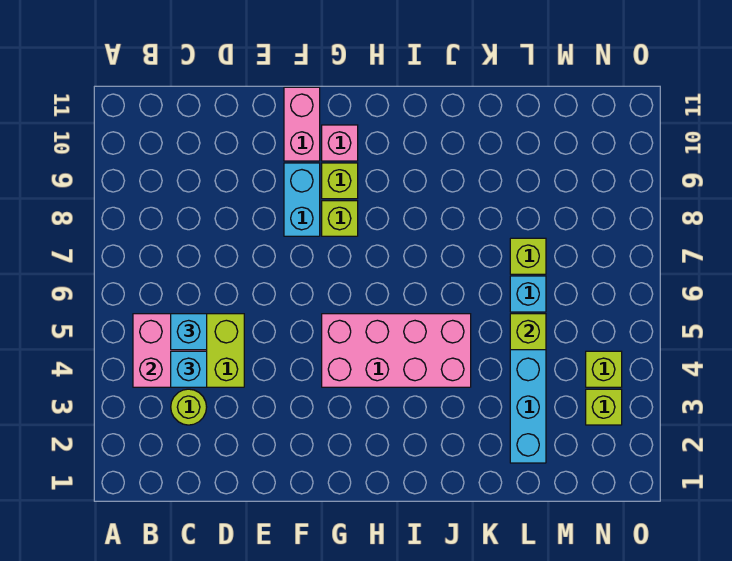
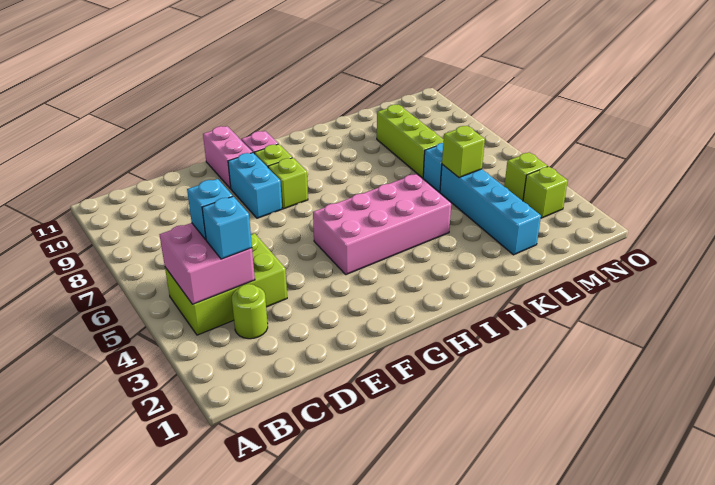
lime 1x1 brick [510,238,546,274] -> lime 1x3 brick [377,105,444,178]

